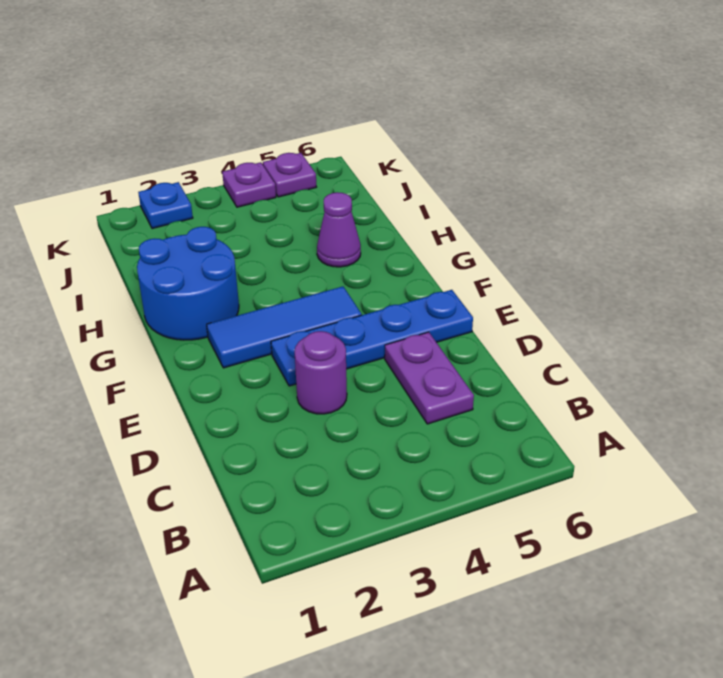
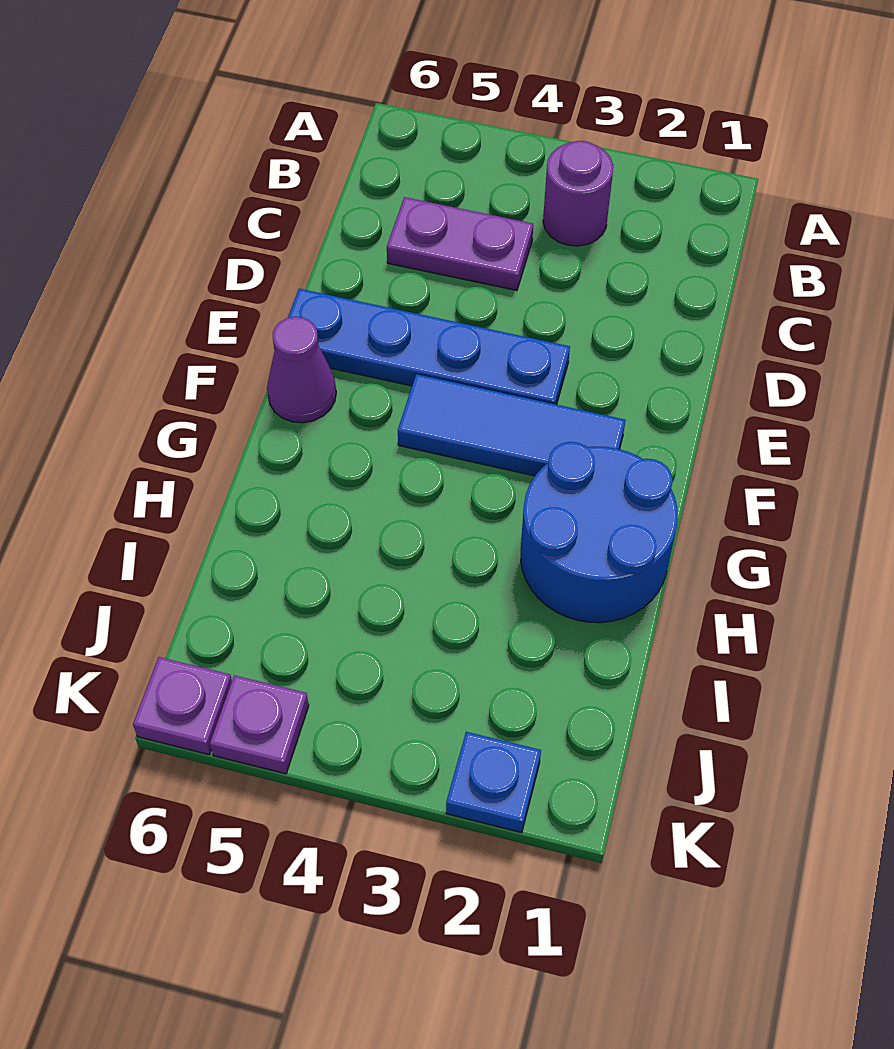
purple 1x2 plate [385,332,474,424] -> purple 1x2 plate turned to [387,197,533,290]
purple 1x1 round brick [295,331,347,414] -> purple 1x1 round brick moved to [543,141,613,246]
purple 1x1 cone [317,192,361,267] -> purple 1x1 cone moved to [267,317,336,423]
purple 1x1 plate [222,162,276,207] -> purple 1x1 plate moved to [133,657,232,755]

